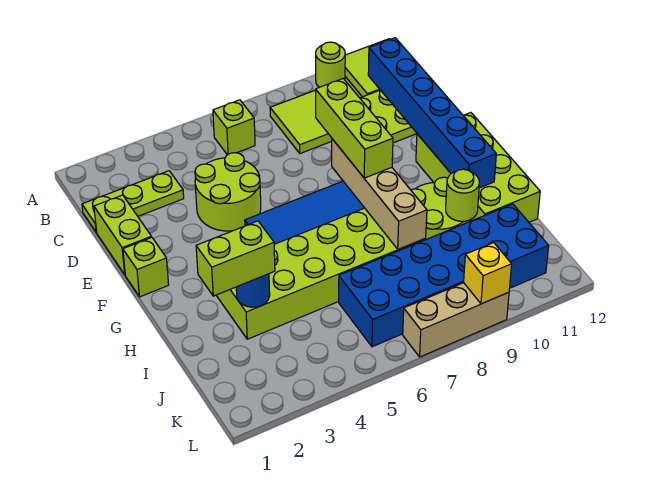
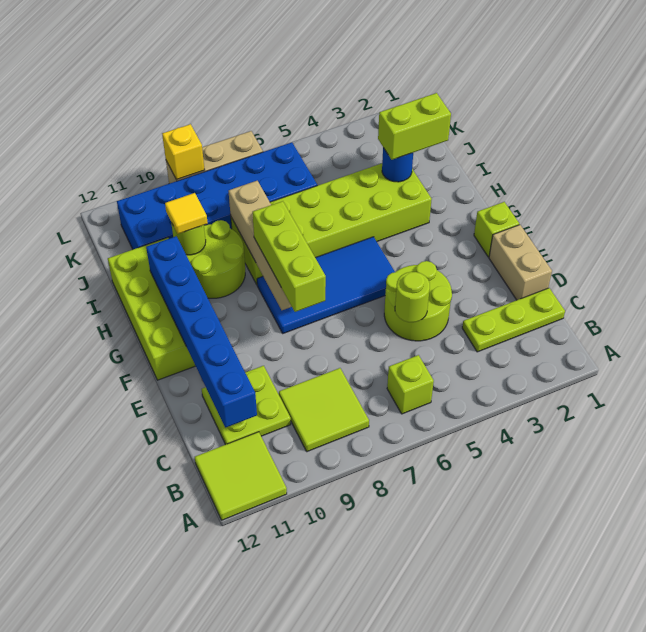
lime 1x1 round brick [316,42,345,87] -> lime 1x1 round brick moved to [395,272,430,322]
lime 1x2 brick [94,195,151,275] -> tan 1x2 brick [489,225,552,300]
none -> yellow 1x1 tile [165,193,208,234]

